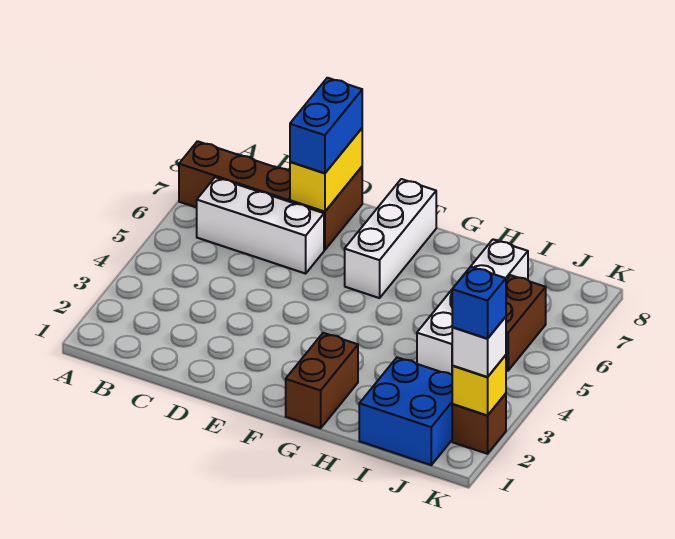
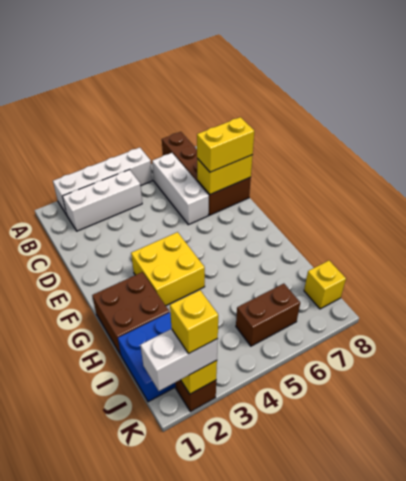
blue 1x2 brick [290,78,362,173] -> yellow 1x2 brick [197,117,254,172]
none -> yellow 2x2 brick [131,232,205,306]
white 1x3 brick [345,179,436,298] -> white 1x3 brick moved to [63,170,142,231]
brown 1x2 brick [286,333,358,428] -> brown 2x2 brick [92,272,169,355]
white 1x4 brick [417,240,528,375] -> white 1x4 brick moved to [53,148,152,215]
none -> yellow 1x1 brick [304,261,346,309]
white 1x1 brick [452,317,506,377] -> white 1x2 brick [140,329,218,391]
blue 1x1 brick [452,267,506,339] -> yellow 1x1 brick [170,290,218,354]

